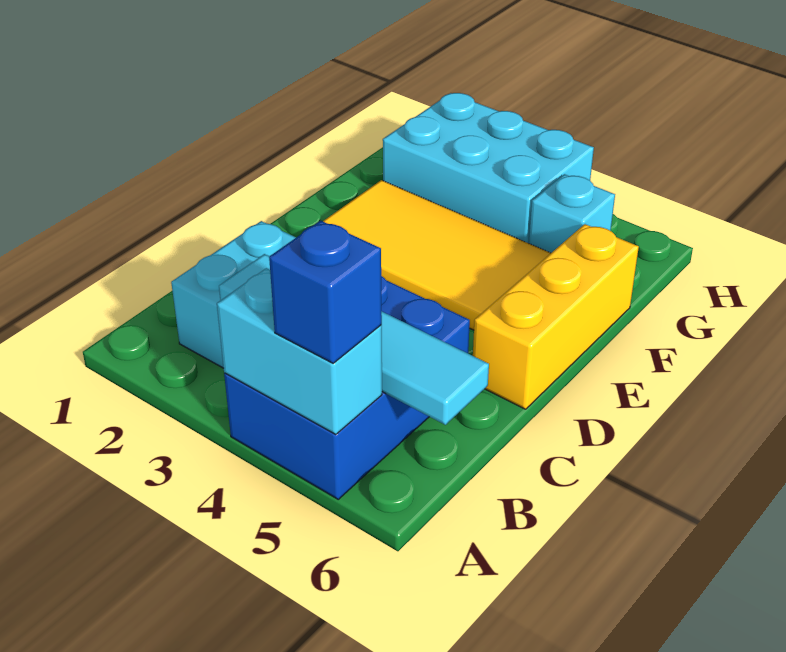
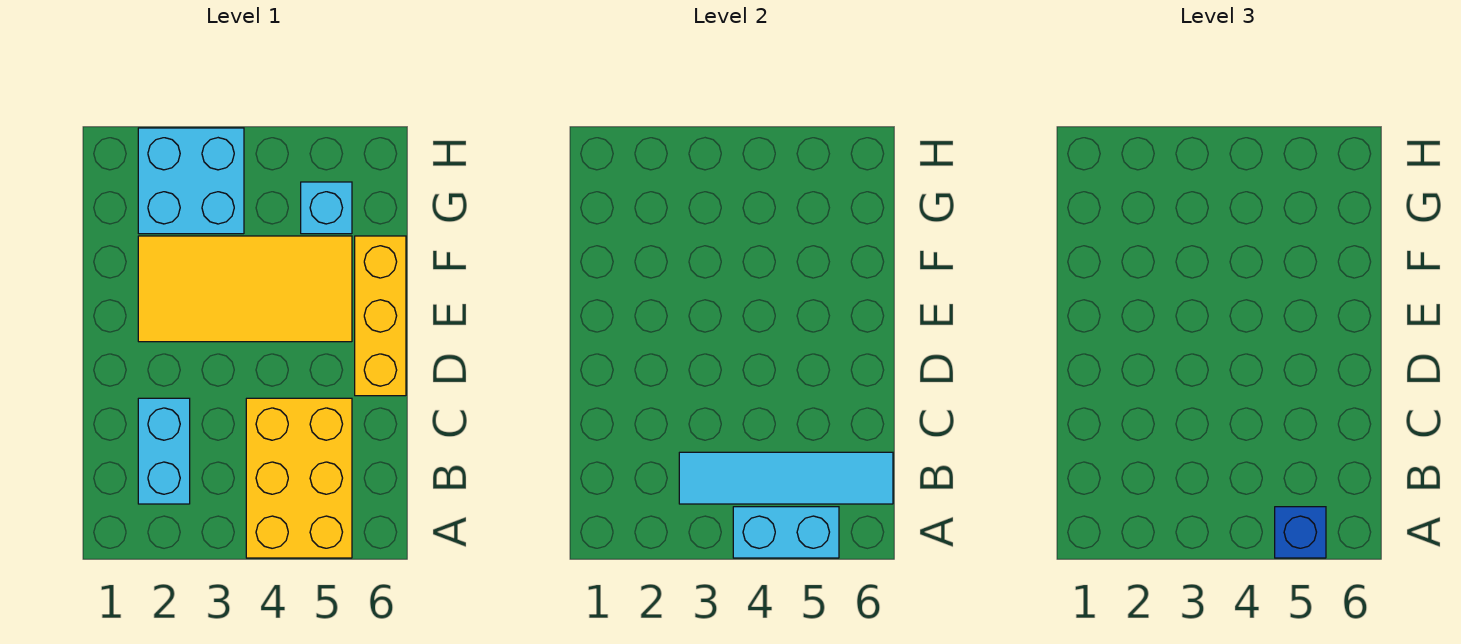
blue 2x3 brick [224,276,470,499] -> yellow 2x3 brick [246,398,352,558]
cyan 2x3 brick [383,93,594,243] -> cyan 2x2 brick [138,128,244,234]

